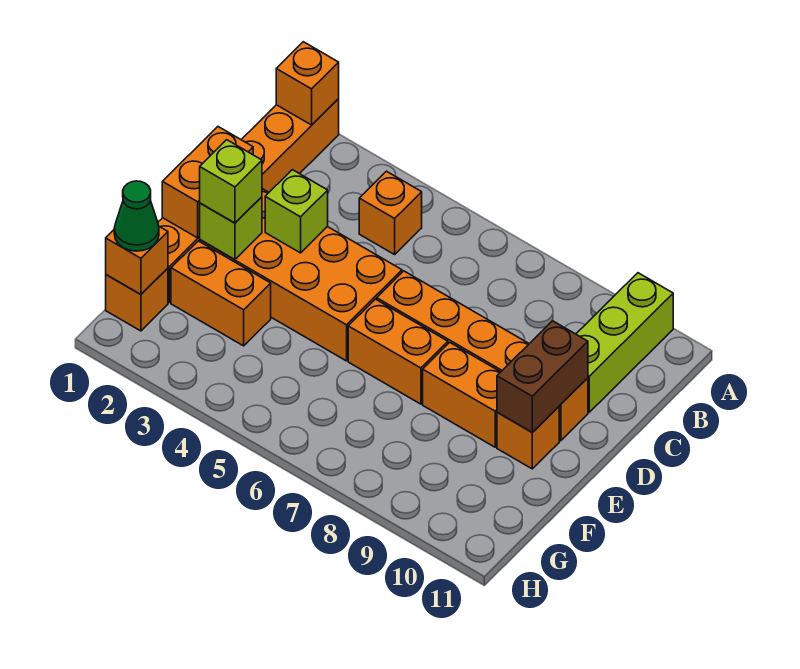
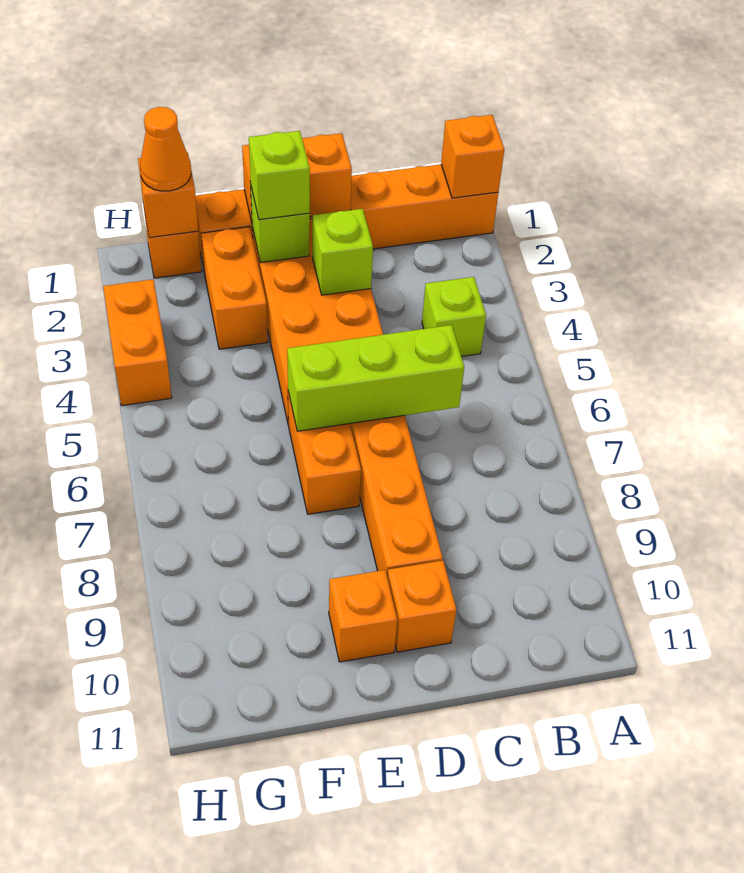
lime 1x3 brick [576,273,673,412] -> lime 1x3 brick moved to [287,325,464,431]
orange 1x1 brick [359,171,422,255] -> lime 1x1 brick [422,277,486,357]
brown 1x2 brick [497,321,588,432] -> none
orange 1x2 brick [423,343,500,447] -> orange 1x2 brick moved to [103,279,172,406]
green 1x1 cone [114,181,159,251] -> orange 1x1 cone [140,107,191,191]

